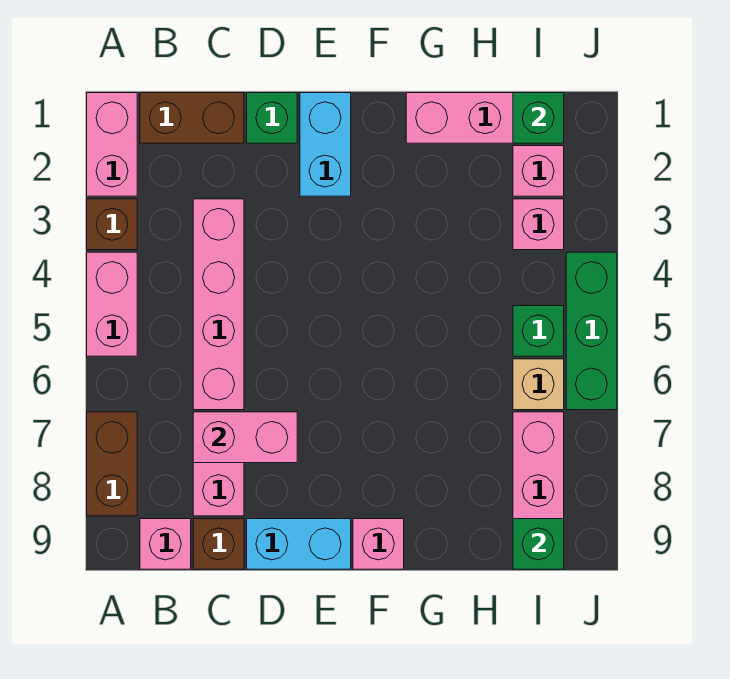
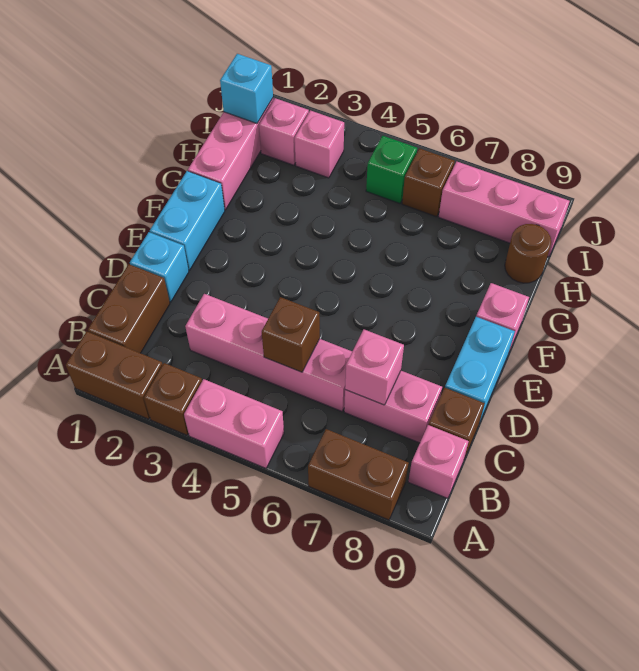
pink 1x2 brick [87,93,137,196] -> brown 1x2 brick [66,332,163,419]
none -> brown 1x1 brick [262,297,320,372]
pink 1x2 brick [193,412,297,463] -> pink 1x1 brick [345,330,404,405]
green 1x1 brick [247,93,297,143] -> cyan 1x1 brick [130,232,189,302]
cyan 1x2 brick [300,93,351,196] -> cyan 1x2 brick turned to [150,171,225,270]
none -> brown 1x1 round brick [505,224,551,283]
green 1x1 brick [513,93,564,143] -> cyan 1x1 brick [220,54,273,123]
tan 1x1 brick [513,359,564,410] -> brown 1x1 brick [402,148,455,217]
green 1x1 brick [513,519,564,569] -> none
green 1x3 brick [566,252,617,410] -> none

